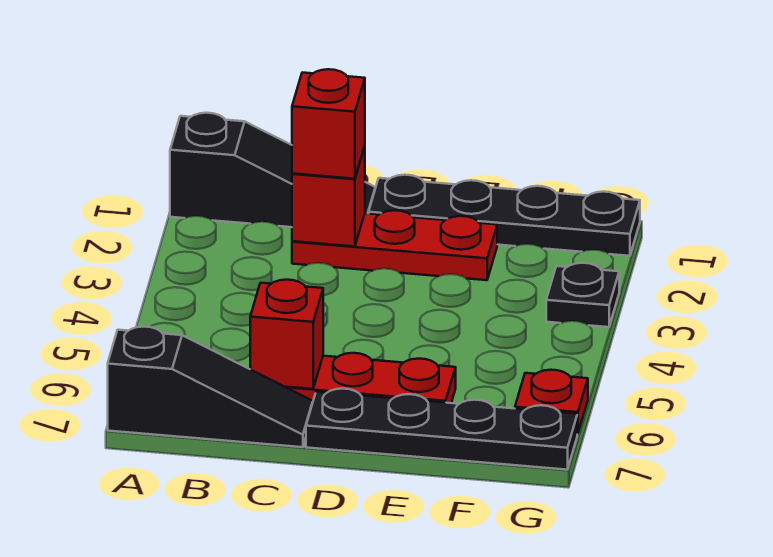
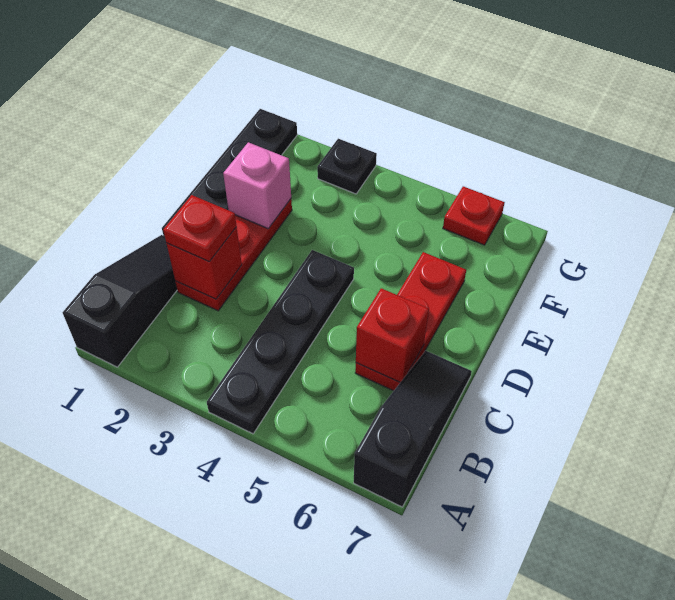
red 1x1 brick [292,69,365,179] -> red 1x1 plate [163,195,236,262]
black 1x4 plate [306,389,577,470] -> black 1x4 plate moved to [207,250,354,434]
none -> pink 1x1 brick [223,142,291,229]

